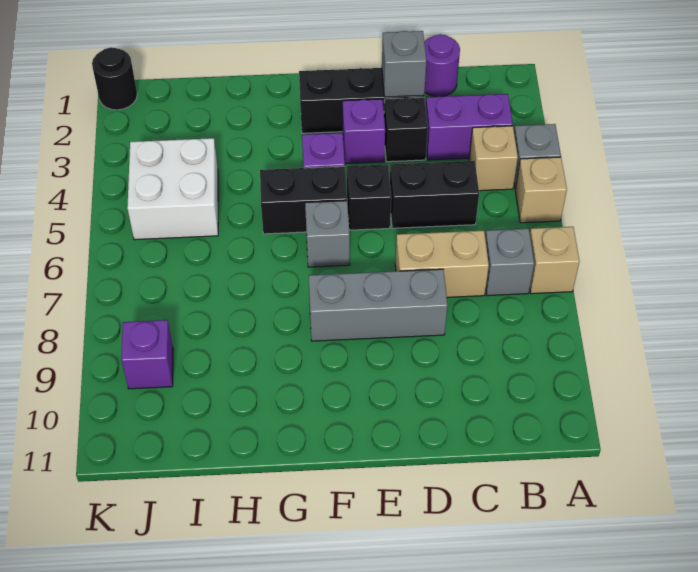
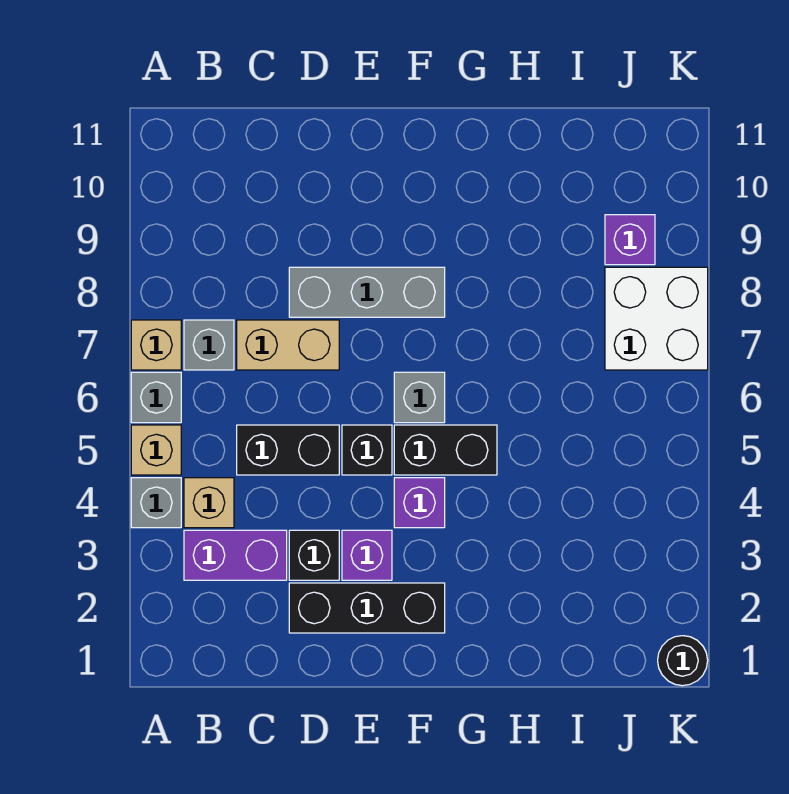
purple 1x1 round brick [424,34,460,97] -> none
grey 1x1 brick [382,31,426,97] -> grey 1x1 brick moved to [131,372,181,423]
white 2x2 brick [127,138,218,240] -> white 2x2 brick moved to [605,267,708,370]

